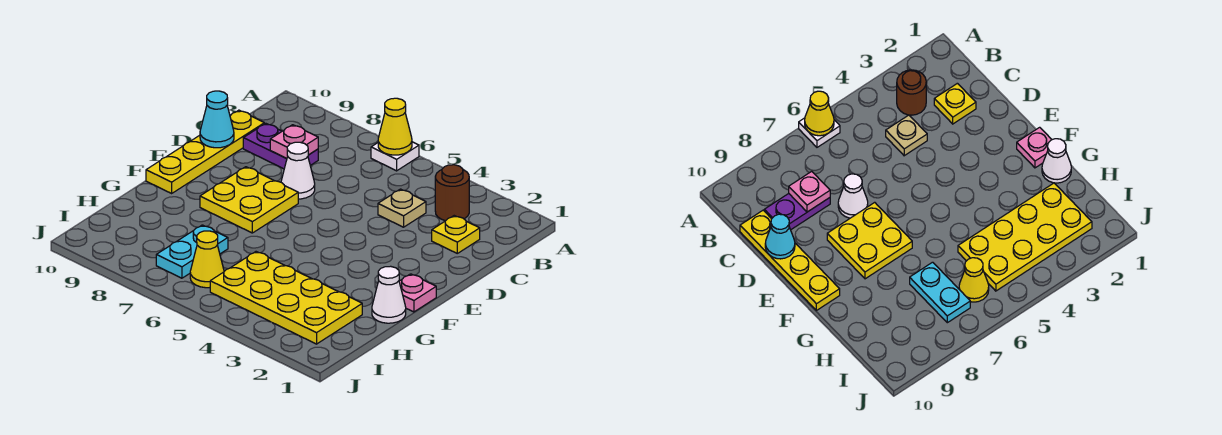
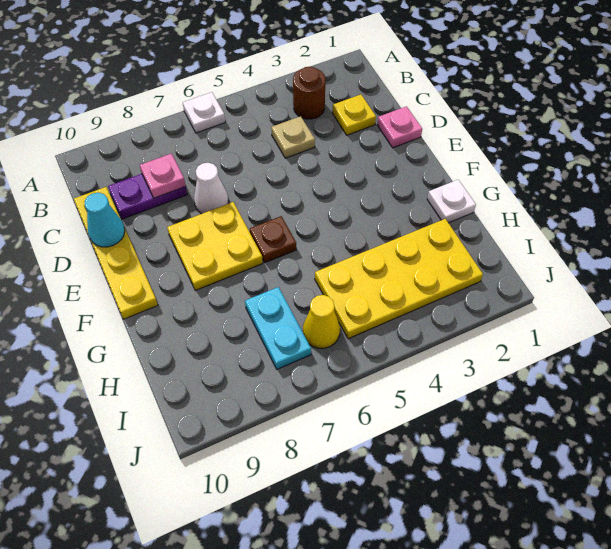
yellow 1x1 cone [378,98,412,155] -> none
pink 1x1 plate [399,274,436,312] -> pink 1x1 plate moved to [377,106,422,148]
none -> brown 1x1 plate [250,216,296,263]
white 1x1 cone [372,266,406,323] -> white 1x1 plate [427,180,476,223]

